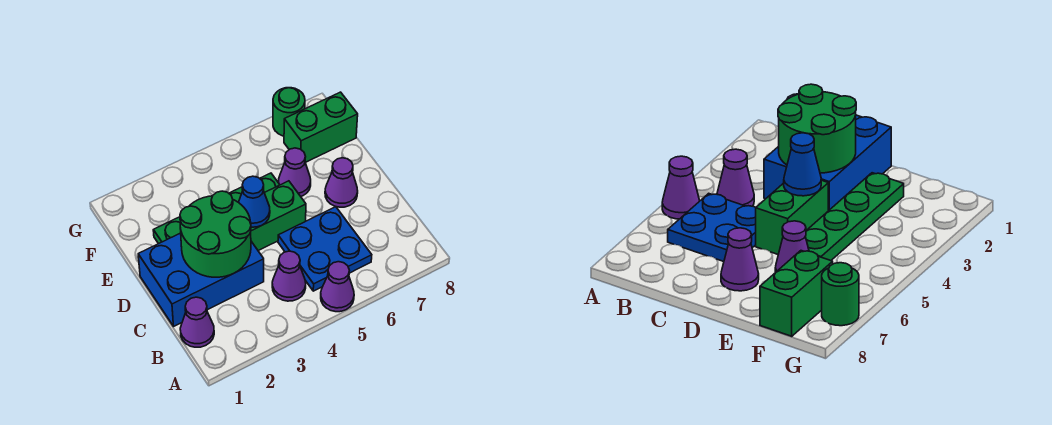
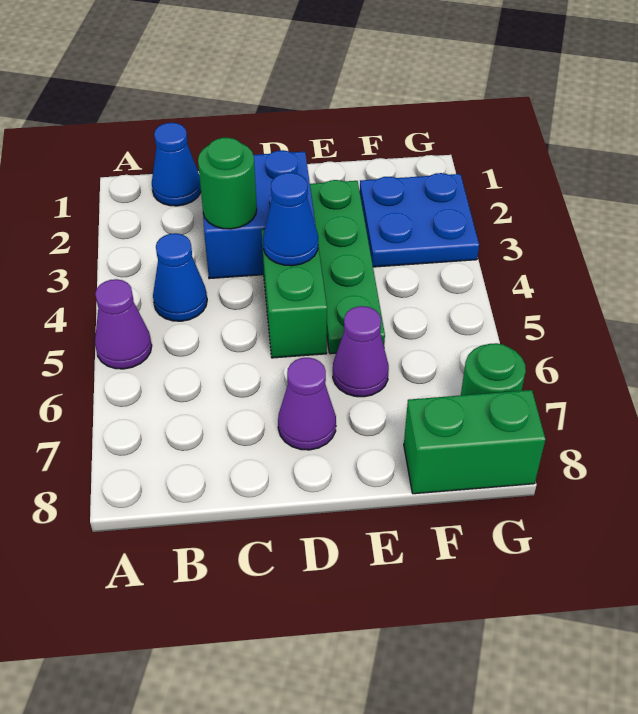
purple 1x1 cone [180,297,214,347] -> blue 1x1 cone [152,123,201,206]
purple 1x1 cone [272,251,306,301] -> blue 1x1 cone [153,233,207,321]
blue 2x2 plate [278,207,372,291] -> blue 2x2 plate moved to [360,173,479,267]
blue 2x3 brick [138,233,264,326] -> blue 2x2 brick [203,150,315,279]
green 2x2 round brick [180,191,251,277] -> green 1x1 round brick [198,138,257,229]
green 1x2 brick [284,92,358,162] -> green 1x2 brick turned to [404,390,545,494]

